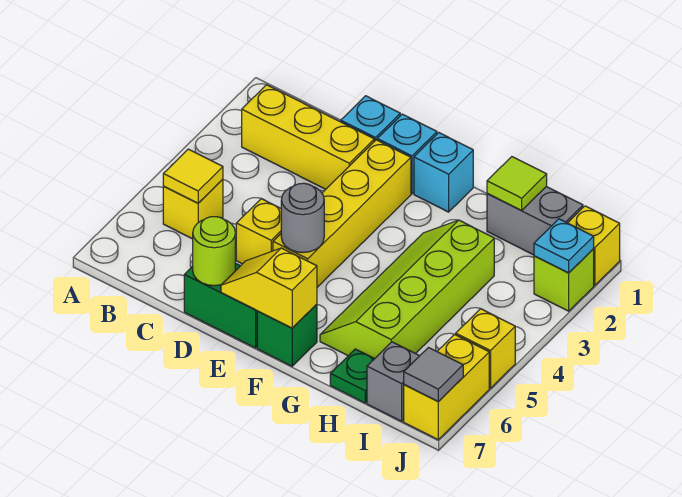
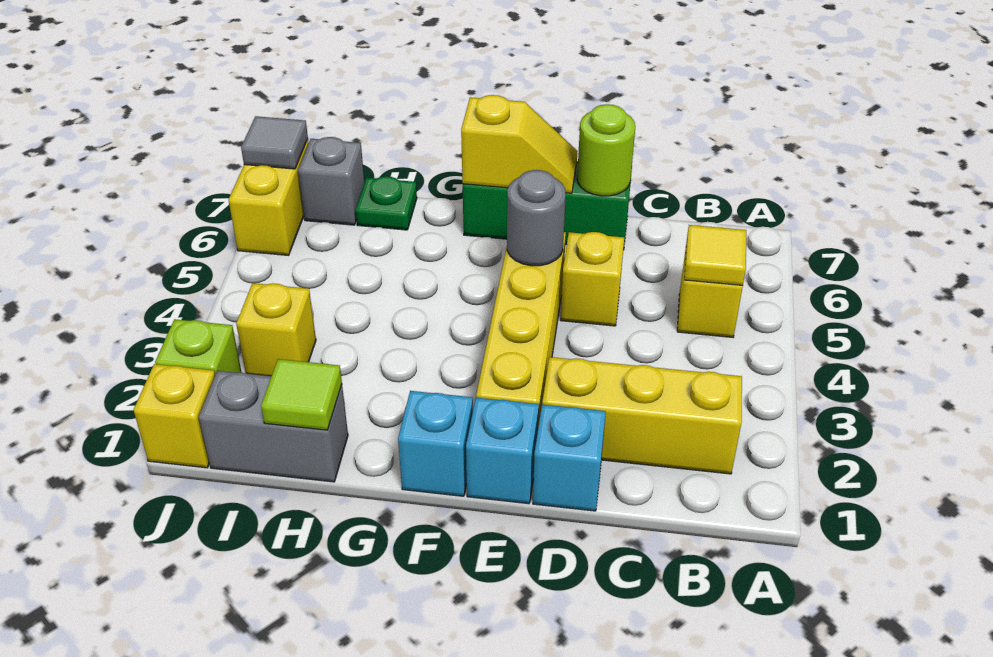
lime 2x4 slope [320,220,494,359] -> none
cyan 1x1 plate [534,219,594,273] -> none
yellow 1x1 brick [456,309,515,388] -> yellow 1x1 brick moved to [236,283,316,376]

